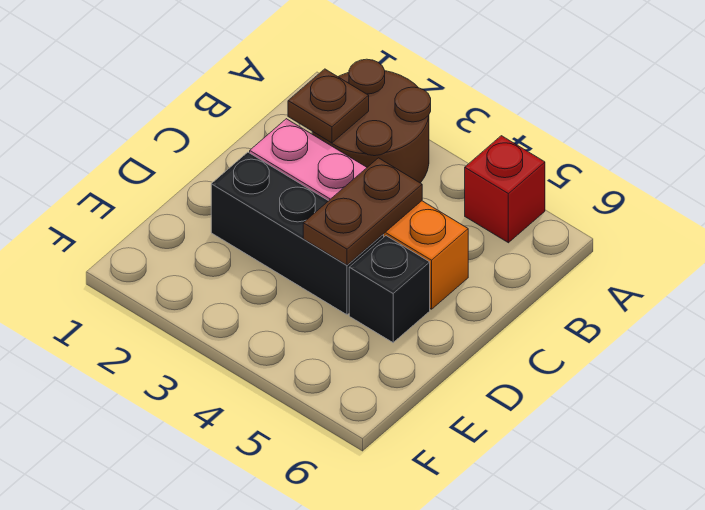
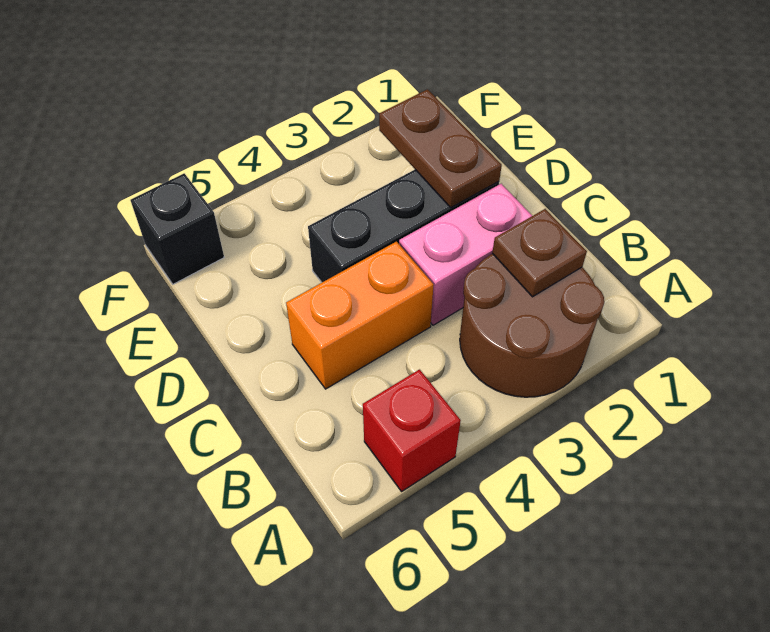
brown 1x2 plate [303,158,422,265] -> brown 1x2 plate moved to [379,89,502,207]
black 1x1 brick [349,236,430,343] -> black 1x1 brick moved to [131,173,224,284]

